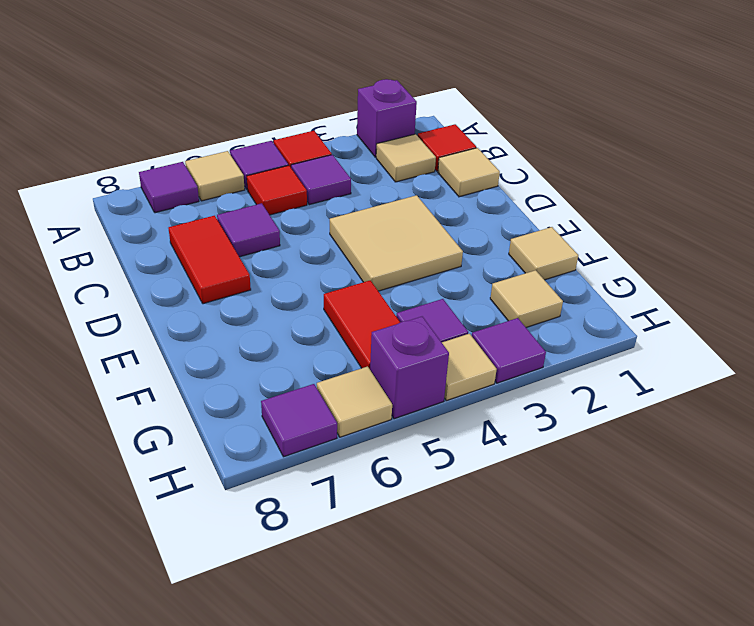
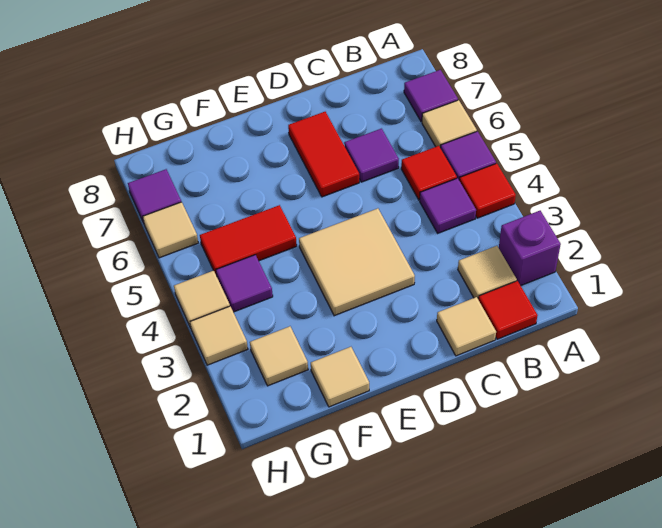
red 1x2 tile [168,216,251,304] -> red 1x2 tile turned to [288,112,359,197]
purple 1x1 tile [472,318,546,383] -> tan 1x1 tile [190,306,248,365]
purple 1x1 brick [370,317,449,419] -> none

